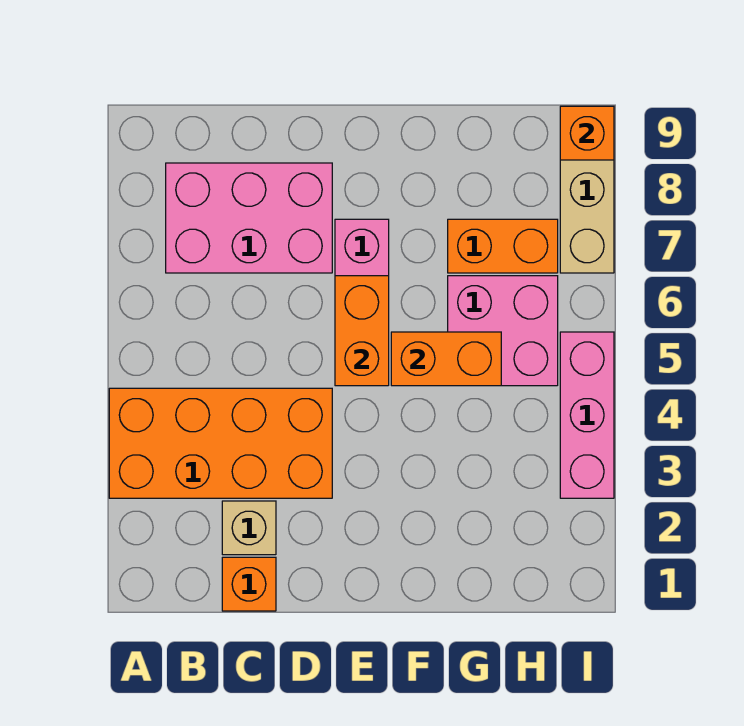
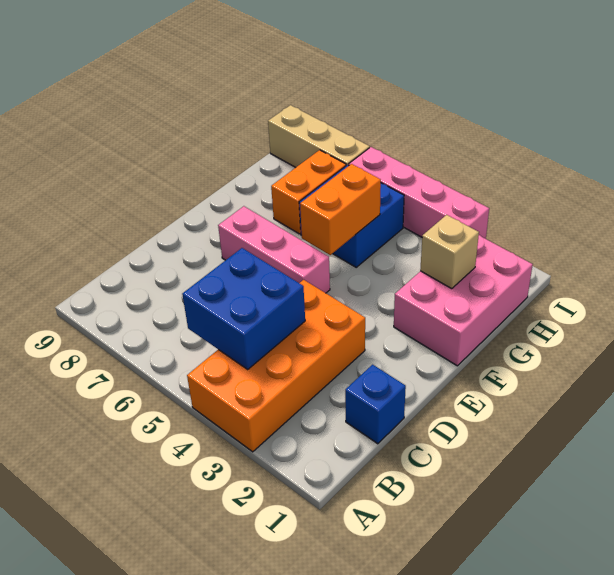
none -> blue 2x2 brick [182,248,305,369]
pink 2x3 brick [166,163,332,273] -> pink 2x3 brick moved to [394,235,533,366]
orange 1x1 brick [222,557,276,611] -> blue 1x1 brick [345,365,406,444]
tan 1x1 brick [222,501,276,555] -> tan 1x1 brick moved to [420,215,479,289]
orange 1x2 brick [335,276,389,386] -> none
pink 2x2 brick [448,276,558,386] -> blue 2x2 brick [299,165,404,267]
pink 1x3 brick [560,332,614,498] -> pink 1x4 brick [349,147,489,239]
orange 1x1 brick [560,106,614,160] -> none

